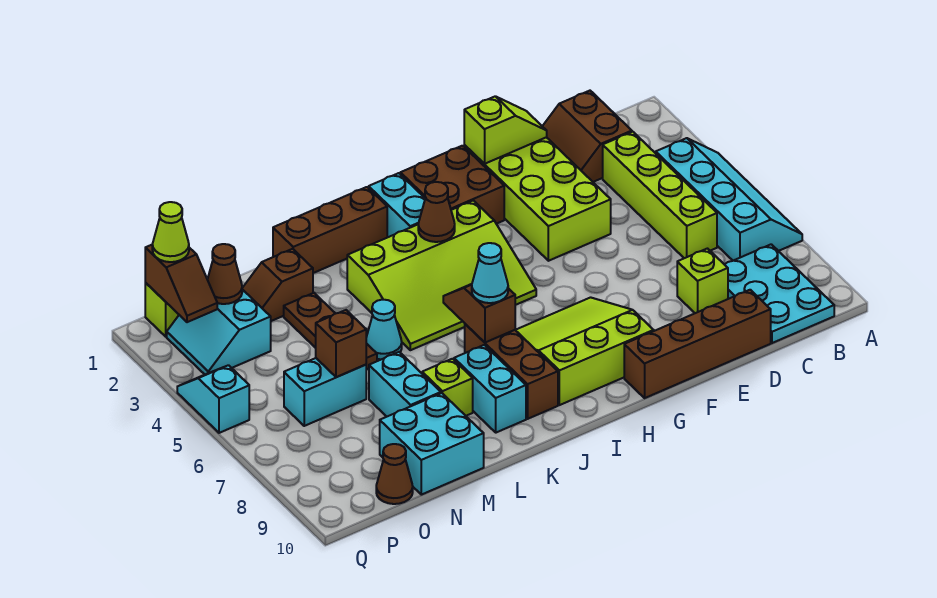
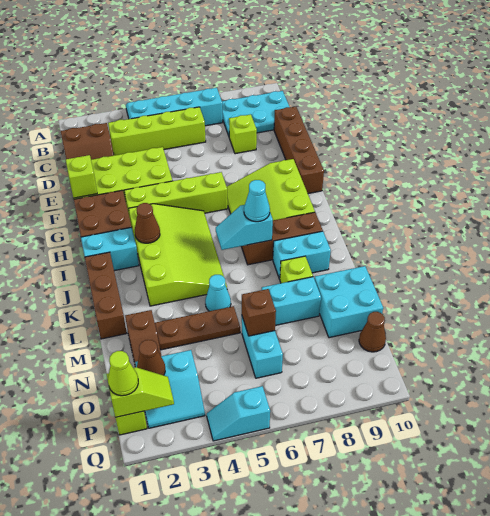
none -> lime 1x4 brick [124,172,228,217]
brown 1x2 slope [443,284,515,343] -> cyan 1x2 slope [216,205,273,250]
brown 1x2 slope [145,245,217,322] -> lime 1x2 slope [107,367,174,417]

